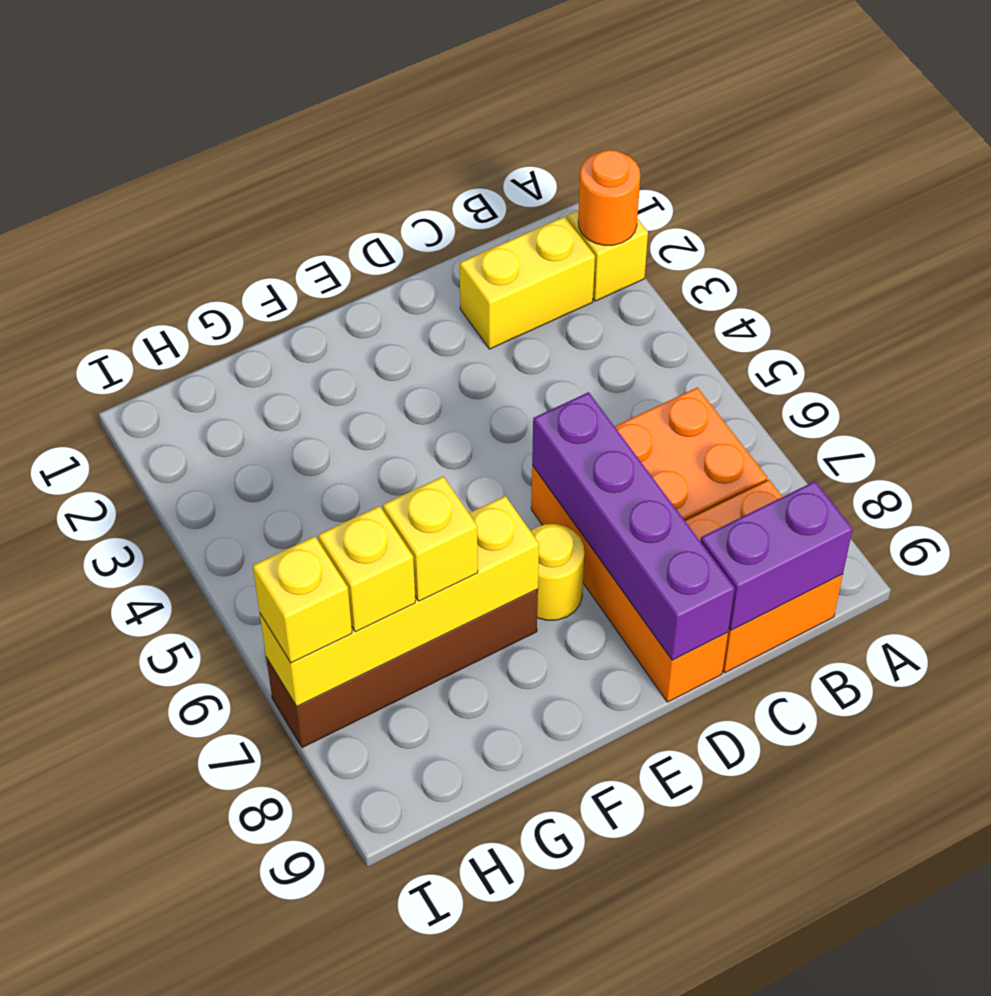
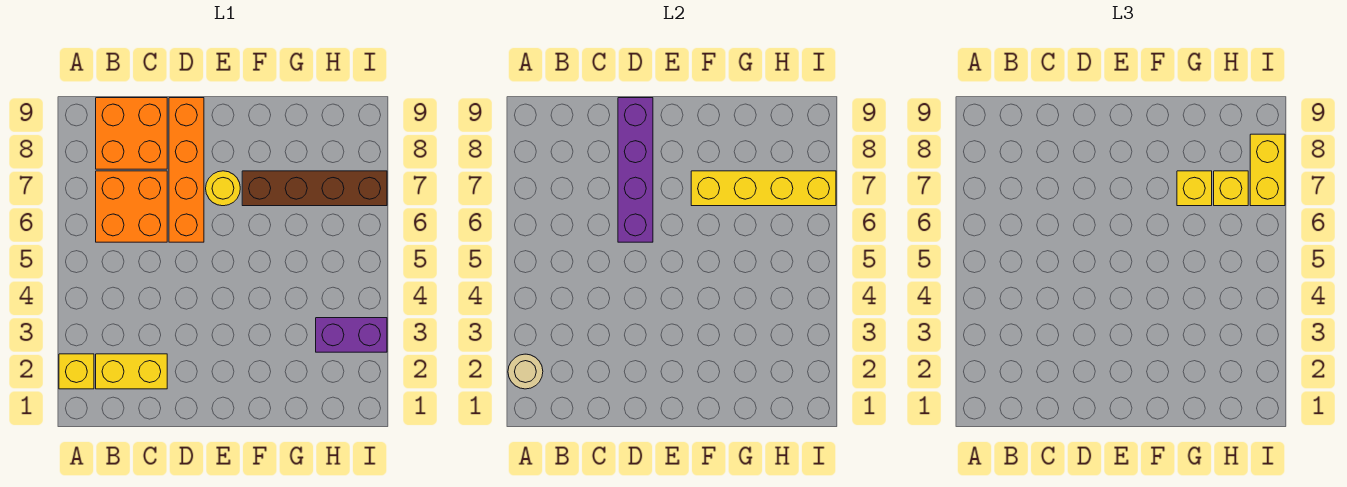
orange 1x1 round brick [578,150,640,245] -> tan 1x1 round brick [508,354,543,389]
purple 1x2 brick [700,481,853,630] -> purple 1x2 brick moved to [316,318,387,352]
yellow 1x1 brick [253,536,352,663] -> yellow 1x2 brick [1250,134,1285,206]

